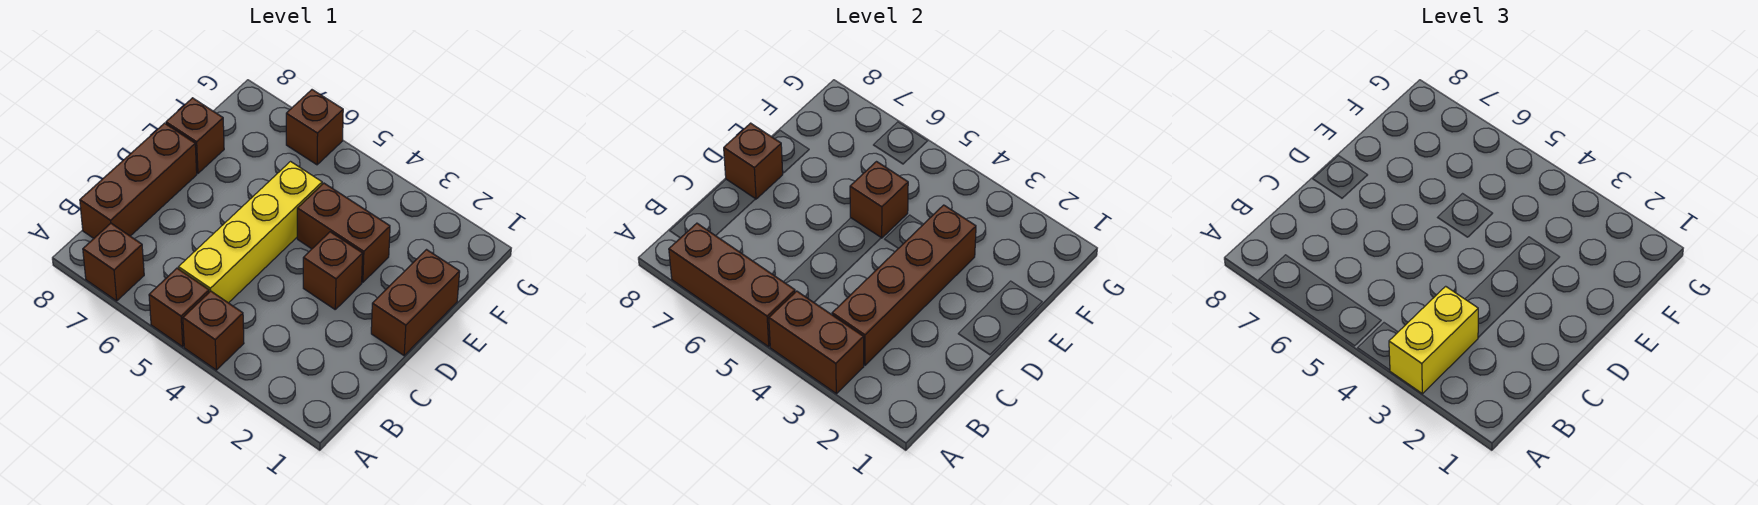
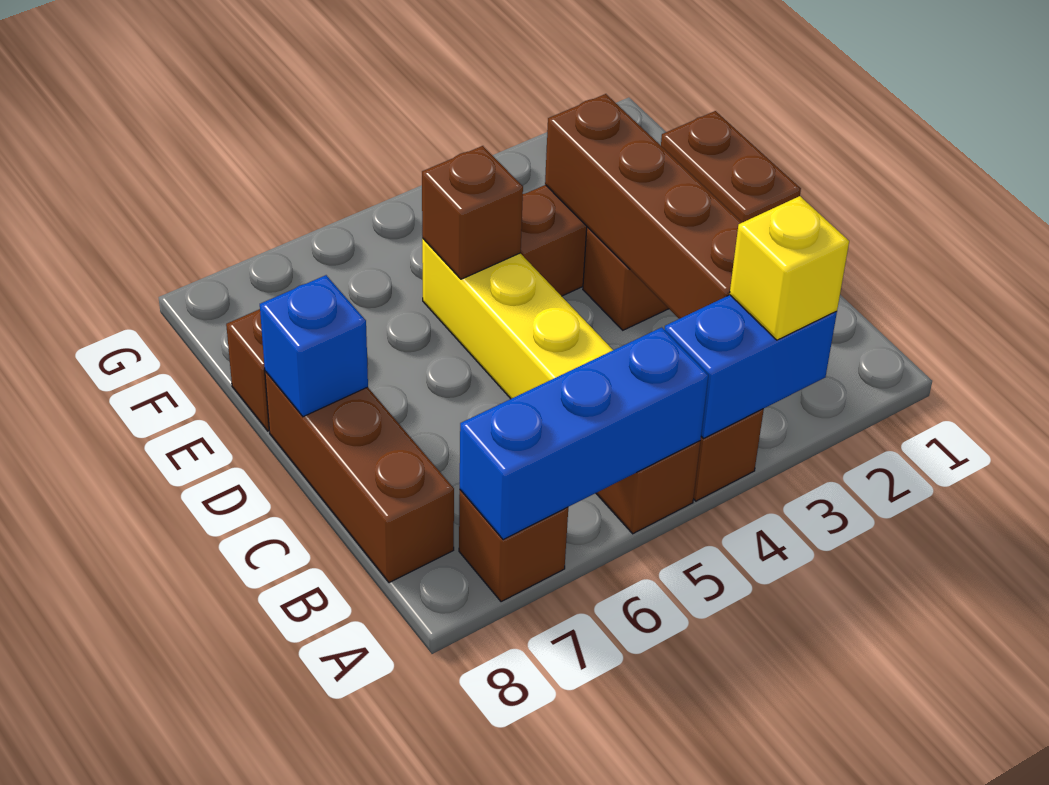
brown 1x2 brick [769,291,864,394] -> blue 1x2 brick [665,295,837,438]
yellow 1x2 brick [1389,286,1478,394] -> yellow 1x1 brick [730,196,849,340]
brown 1x3 brick [669,223,795,347] -> blue 1x3 brick [460,327,708,540]
brown 1x1 brick [724,123,783,199] -> blue 1x1 brick [260,275,368,417]
brown 1x1 brick [286,90,343,165] -> none

